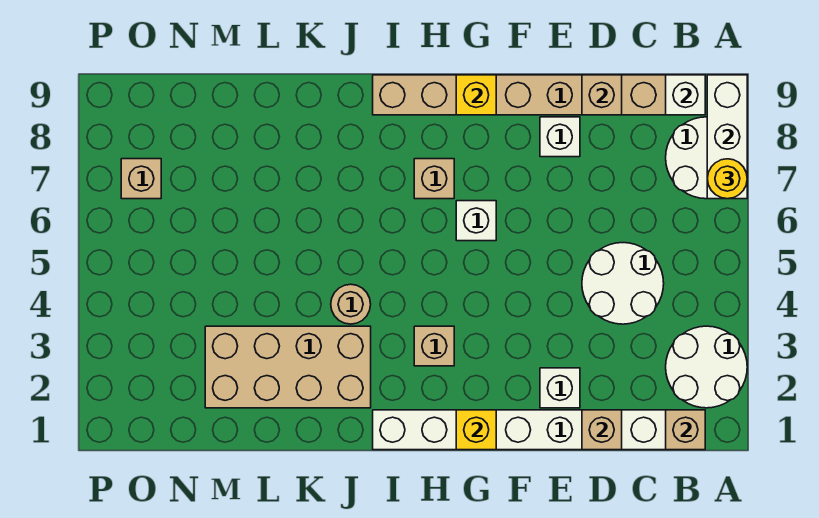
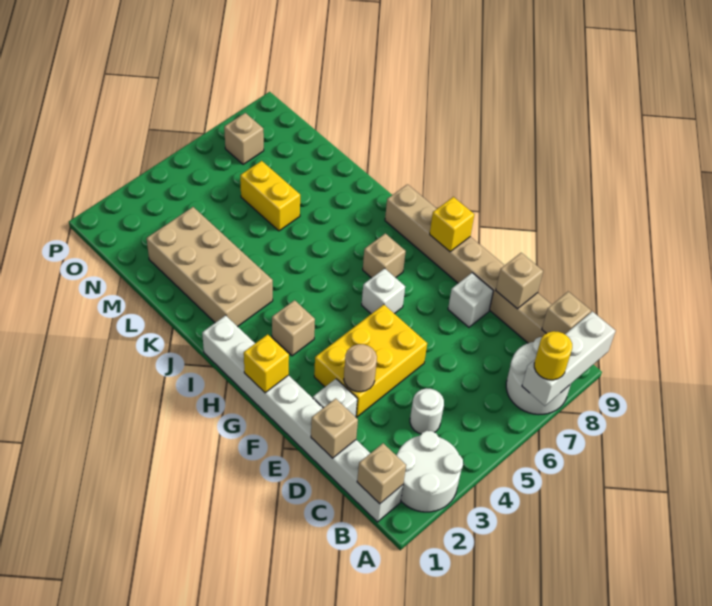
white 1x1 brick [666,75,705,115] -> tan 1x1 brick [542,292,591,334]
white 2x2 round brick [582,243,664,324] -> white 1x1 round brick [410,388,444,434]
none -> yellow 2x3 brick [314,305,427,417]
tan 1x1 round brick [331,284,371,324] -> tan 1x1 round brick moved to [344,344,377,392]
none -> yellow 1x2 brick [240,161,300,231]

